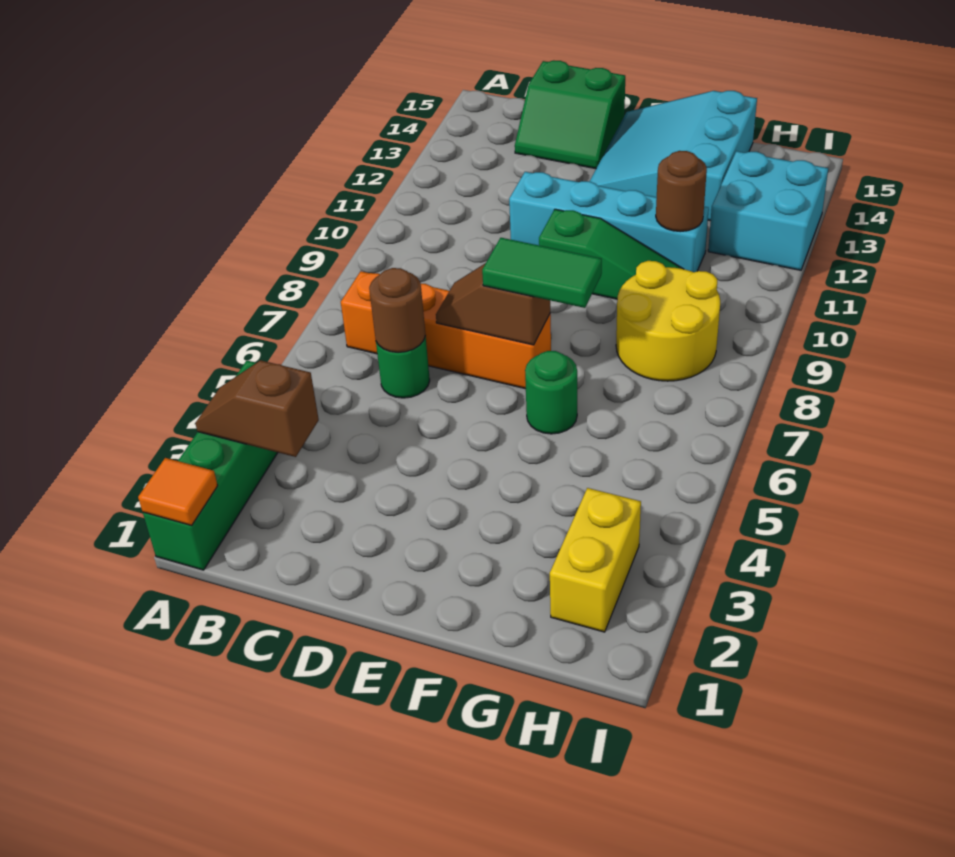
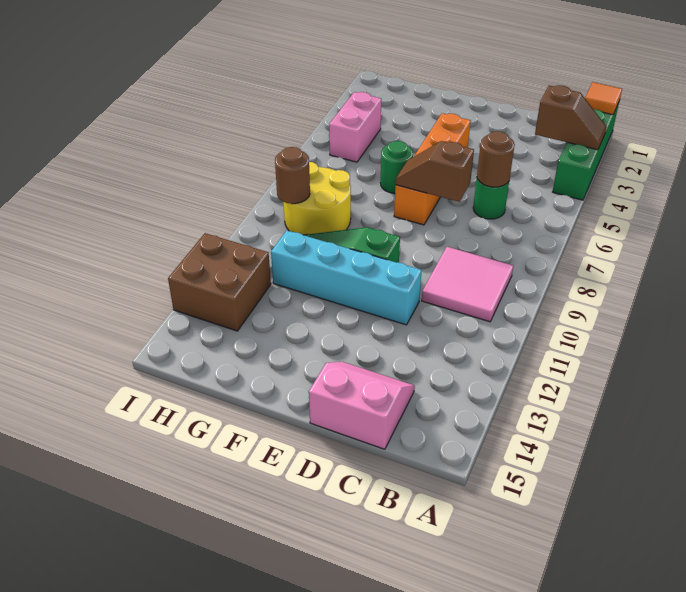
orange 1x4 brick [341,271,551,389] -> orange 1x4 brick turned to [394,113,471,225]
none -> pink 2x2 tile [422,247,513,322]
green 2x2 slope [515,60,625,169] -> pink 2x2 slope [309,362,415,449]
brown 1x2 slope [436,263,550,345] -> brown 1x2 slope turned to [395,141,474,202]
green 1x2 tile [482,238,602,308] -> none
cyan 3x3 slope [590,91,757,221] -> none
brown 1x1 round brick [656,151,707,232] -> brown 1x1 round brick moved to [275,147,310,204]
yellow 1x2 brick [550,488,641,632] -> none
none -> pink 1x2 brick [329,92,381,162]
cyan 2x2 brick [708,151,828,270] -> brown 2x2 brick [168,233,271,331]

